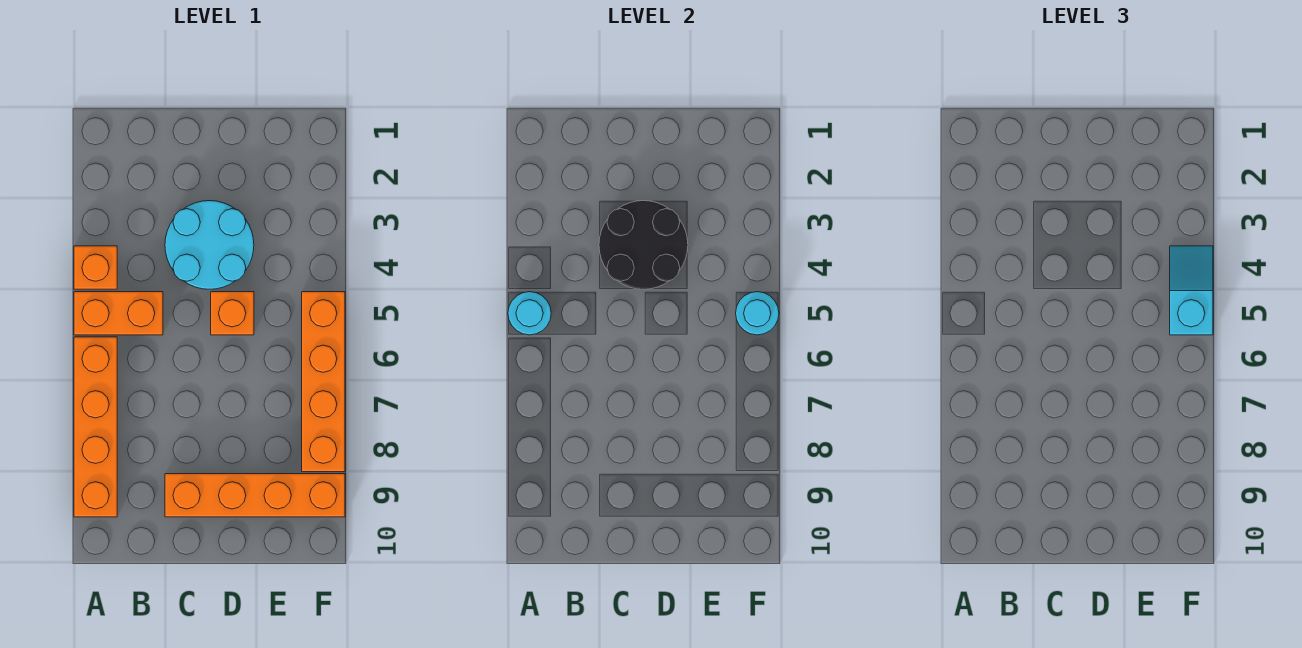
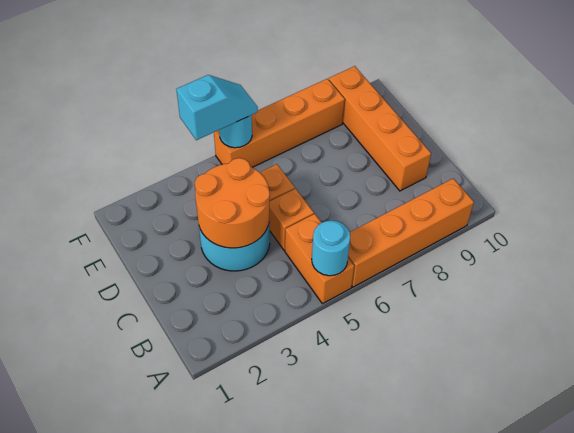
orange 1x1 brick [74,246,117,289] -> orange 1x1 brick moved to [269,189,314,250]
black 2x2 round brick [599,201,688,289] -> orange 2x2 round brick [195,158,270,248]
cyan 1x2 slope [1170,246,1213,335] -> cyan 1x2 slope turned to [176,75,258,140]

